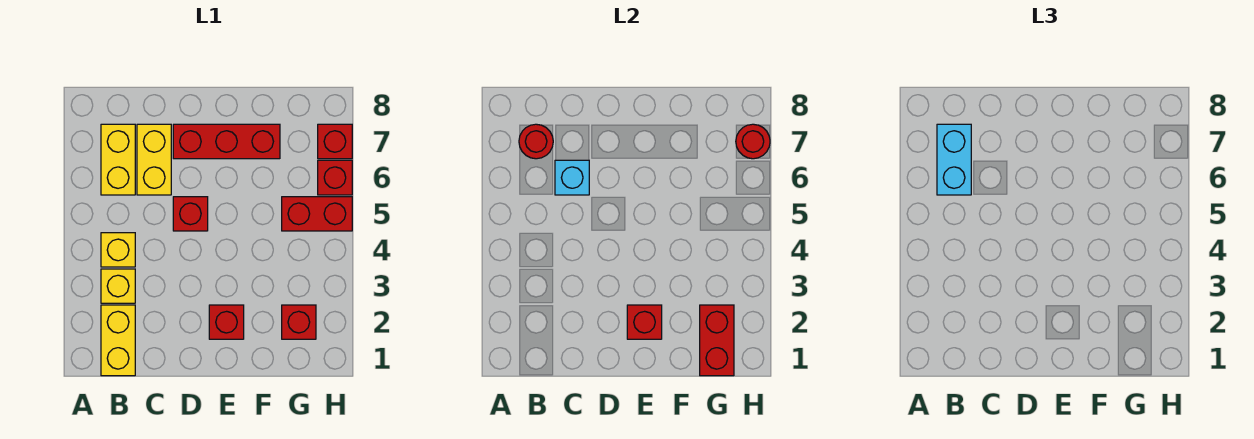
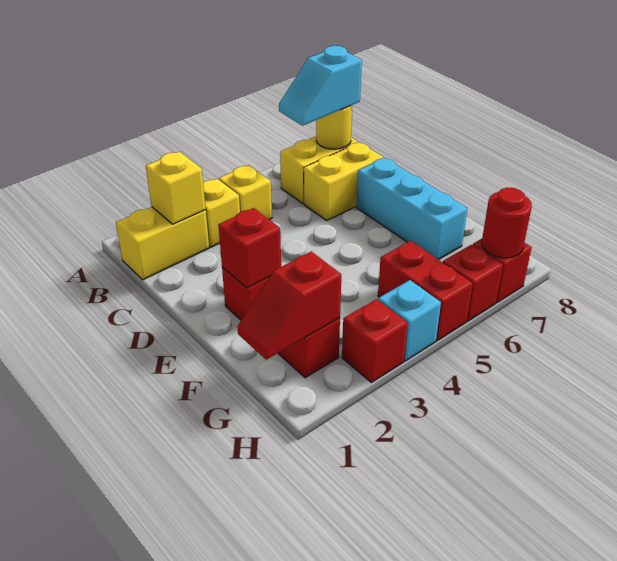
none -> yellow 1x1 brick [146,152,206,224]
cyan 1x2 brick [937,124,971,195] -> cyan 1x2 slope [279,46,362,126]
red 1x1 round brick [519,124,553,159] -> yellow 1x1 round brick [316,105,352,149]
cyan 1x1 brick [555,160,589,195] -> cyan 1x1 brick moved to [378,280,441,361]
red 1x1 brick [173,197,208,231] -> red 1x1 brick moved to [342,299,408,382]
red 1x3 brick [173,124,280,159] -> cyan 1x3 brick [356,158,467,260]
red 1x2 brick [700,305,734,376] -> red 1x2 slope [237,252,341,360]

